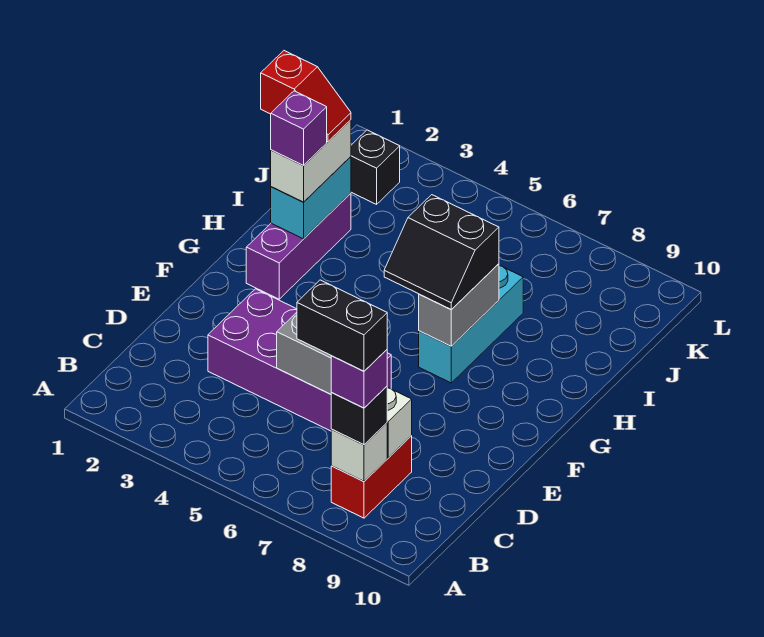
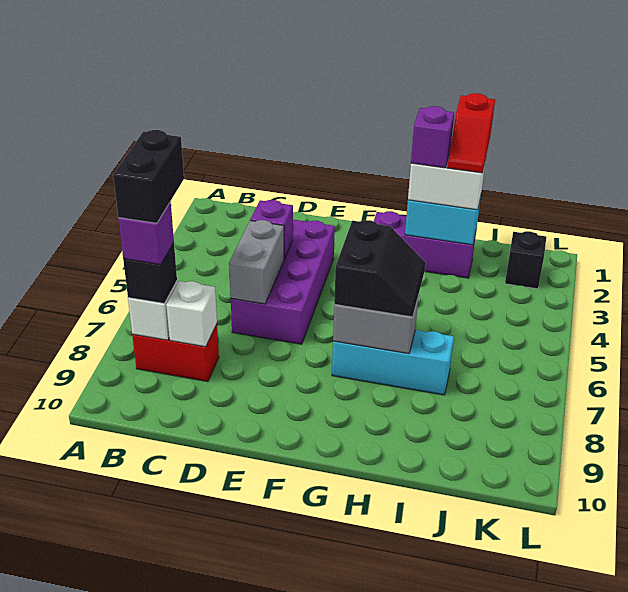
none -> purple 1x1 brick [250,200,293,259]
black 2x2 slope [384,195,499,310] -> black 2x2 slope turned to [334,220,426,317]

